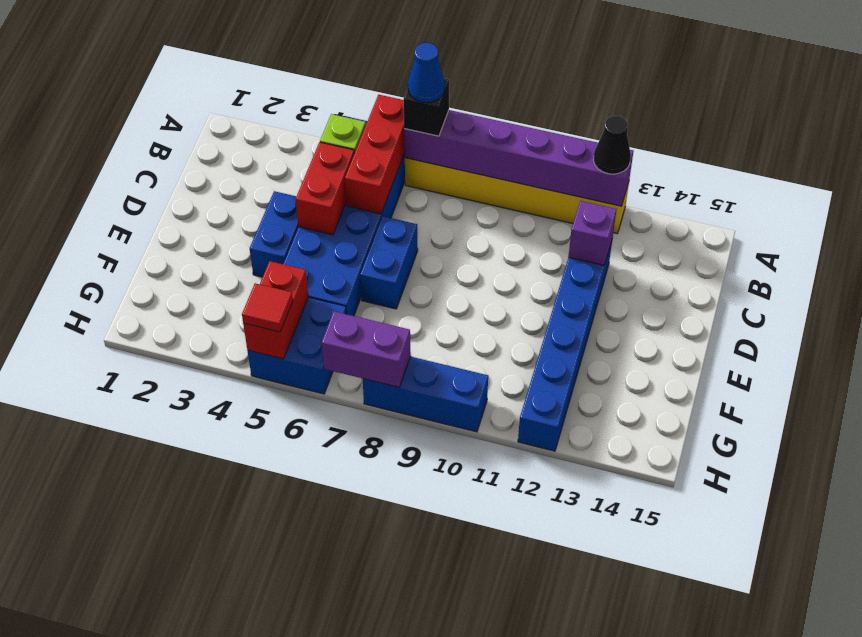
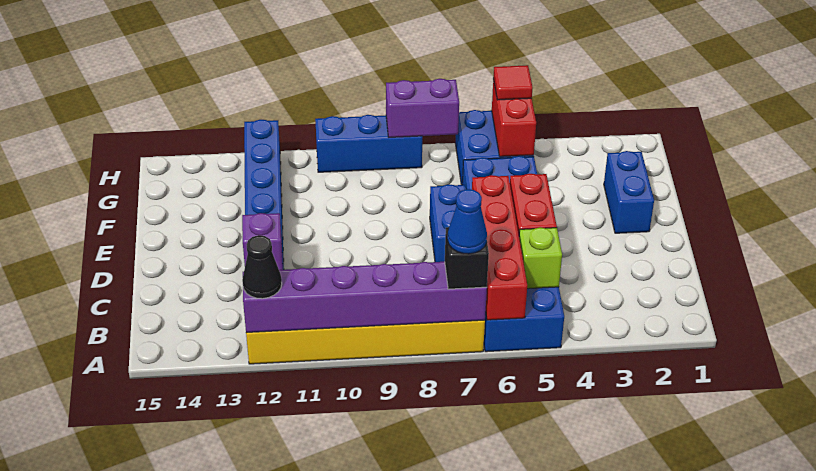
red 1x3 brick [345,95,405,214] -> red 1x4 brick [472,175,527,320]
blue 1x2 brick [250,191,298,277] -> blue 1x2 brick moved to [604,151,654,233]

